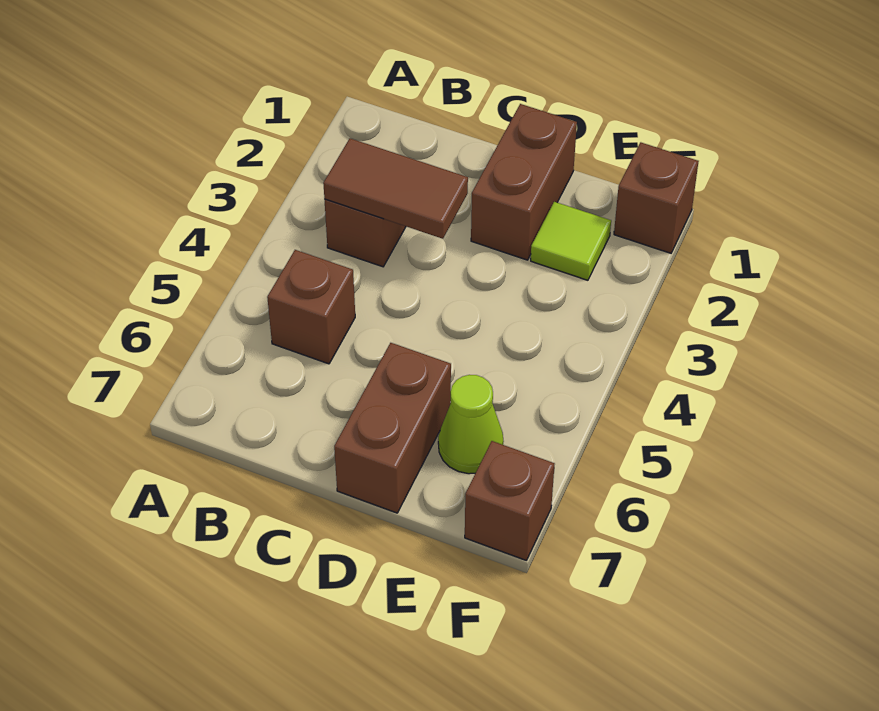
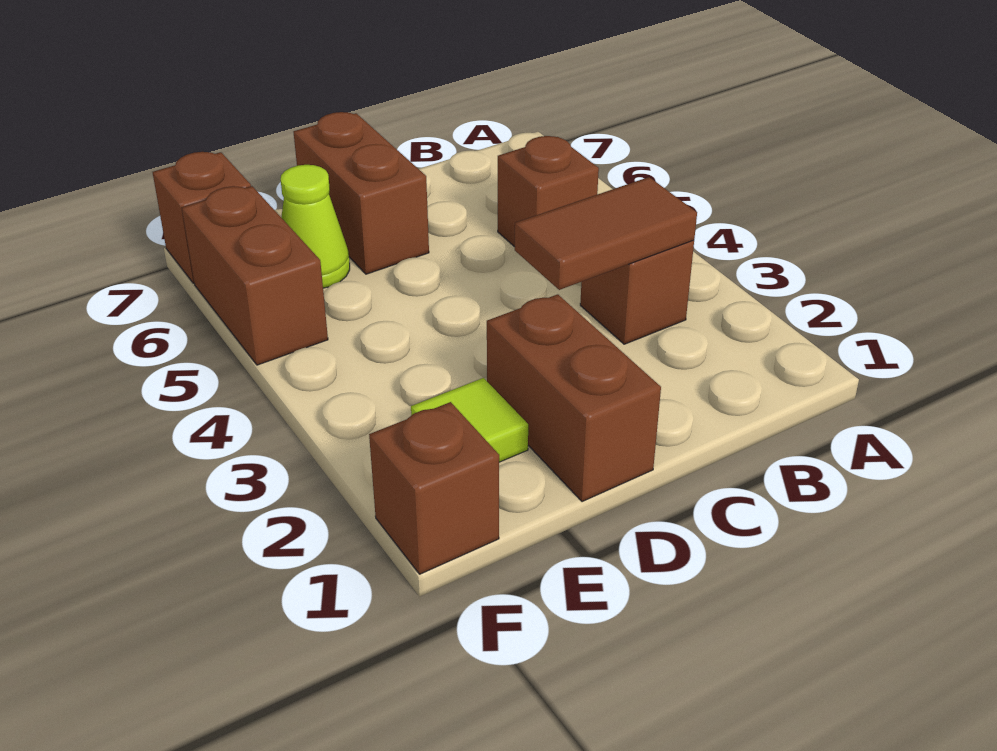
none -> brown 1x2 brick [182,186,328,365]

